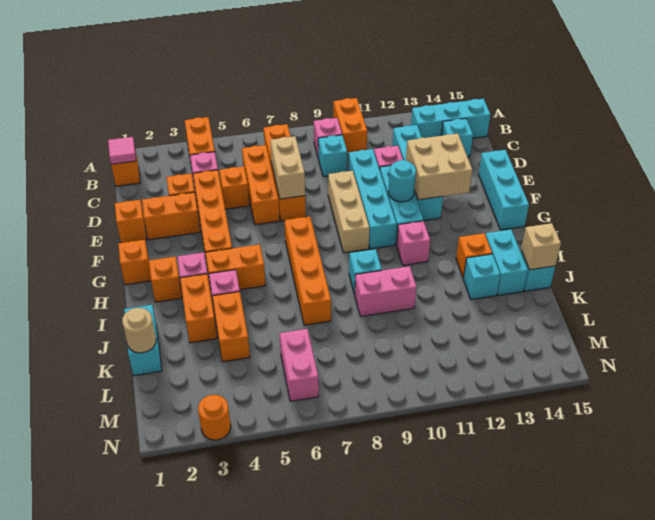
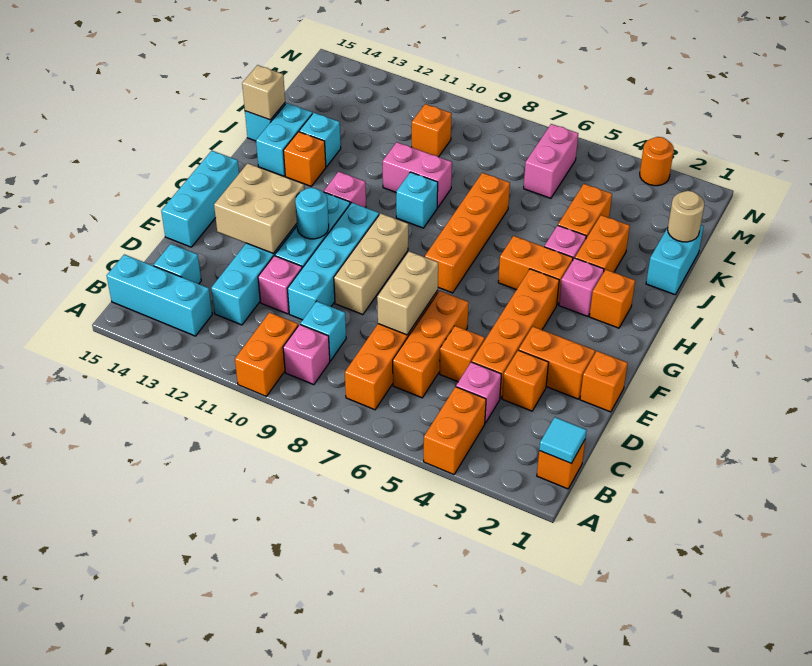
pink 1x1 tile [108,137,136,164] -> cyan 1x1 tile [539,417,587,463]
orange 1x1 brick [118,240,151,285] -> orange 1x1 brick moved to [412,104,452,157]

